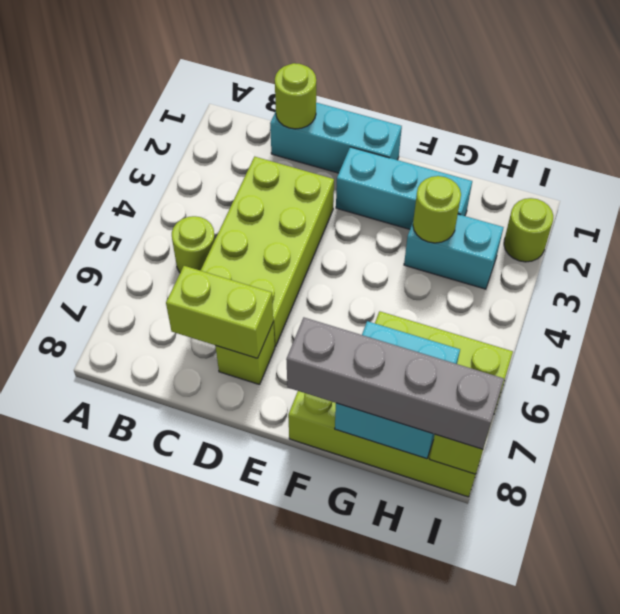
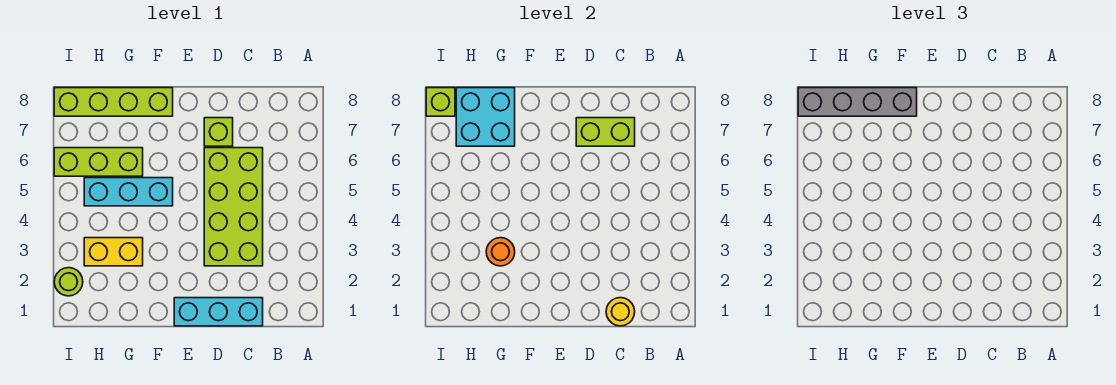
lime 1x1 round brick [172,216,215,273] -> none
lime 1x1 round brick [275,63,316,129] -> yellow 1x1 round brick [606,298,635,326]
cyan 1x3 brick [336,147,472,229] -> cyan 1x3 brick moved to [84,178,173,206]
cyan 1x2 brick [404,214,504,289] -> yellow 1x2 brick [84,238,143,266]
lime 1x1 round brick [413,176,461,243] -> orange 1x1 round brick [486,238,515,266]

